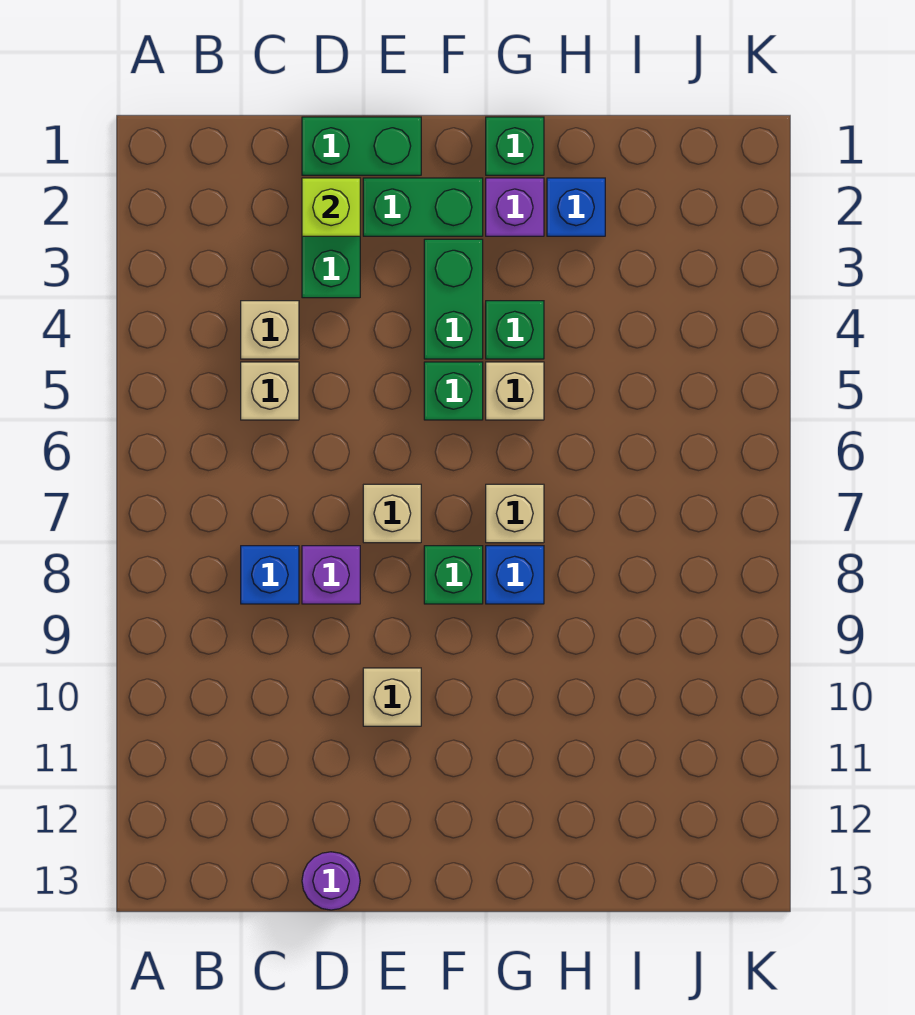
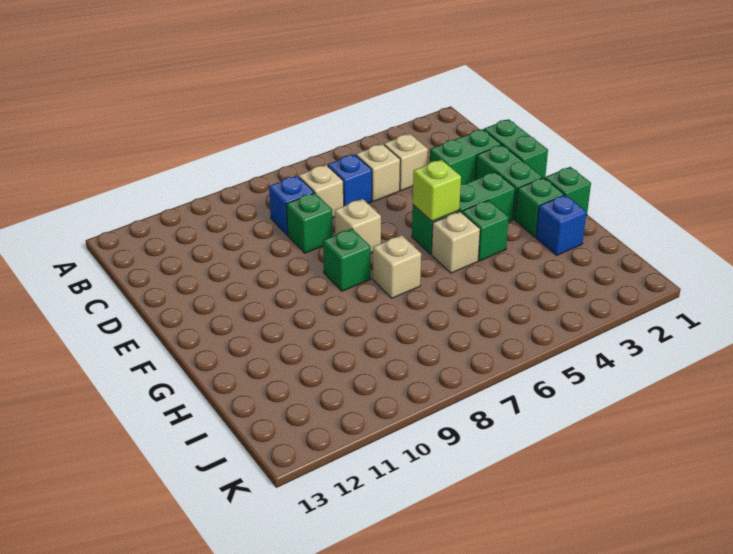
lime 1x1 brick [302,178,360,236] -> lime 1x1 brick moved to [413,160,461,221]
purple 1x1 brick [302,546,360,604] -> green 1x1 brick [286,193,333,253]
purple 1x1 round brick [302,852,360,910] -> none
tan 1x1 brick [363,668,421,726] -> tan 1x1 brick moved to [299,165,344,218]
purple 1x1 brick [486,178,544,236] -> green 1x1 brick [515,178,564,237]
blue 1x1 brick [486,546,544,604] -> blue 1x1 brick moved to [328,154,372,206]

